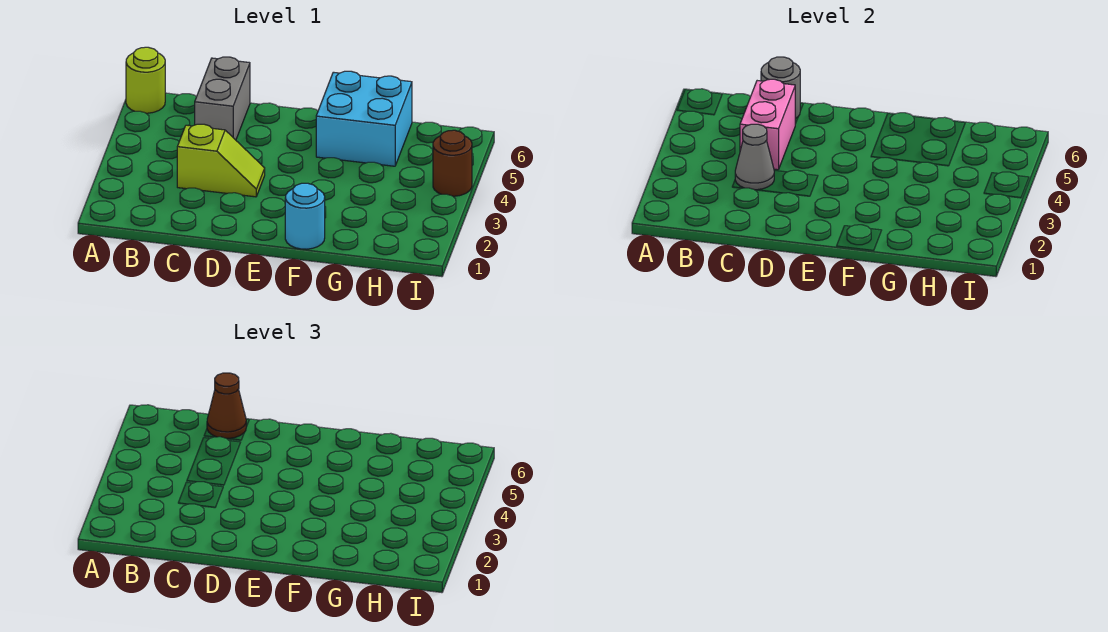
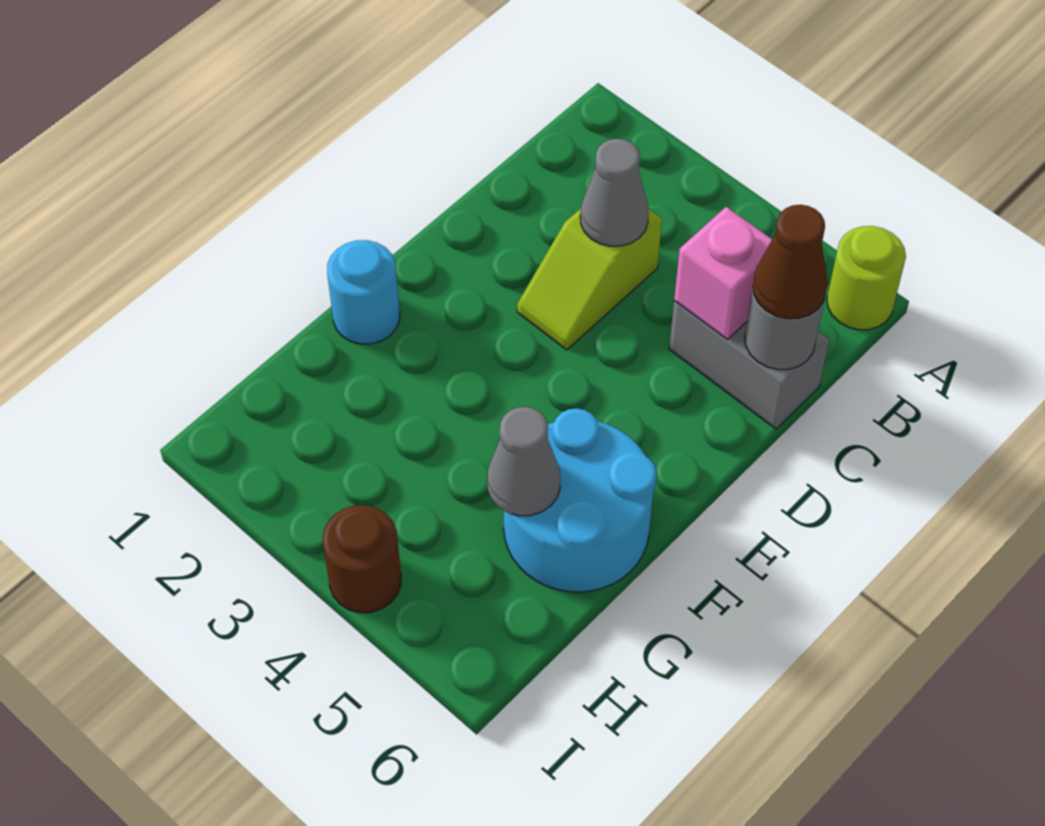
pink 1x2 brick [740,79,796,170] -> pink 1x1 brick [674,207,772,339]
cyan 2x2 brick [316,71,412,166] -> cyan 2x2 round brick [504,408,657,592]
none -> grey 1x1 cone [487,407,561,516]

